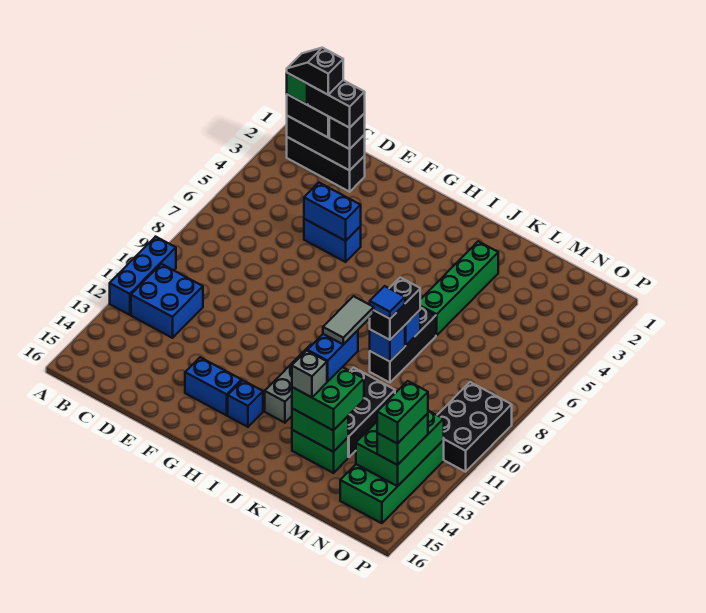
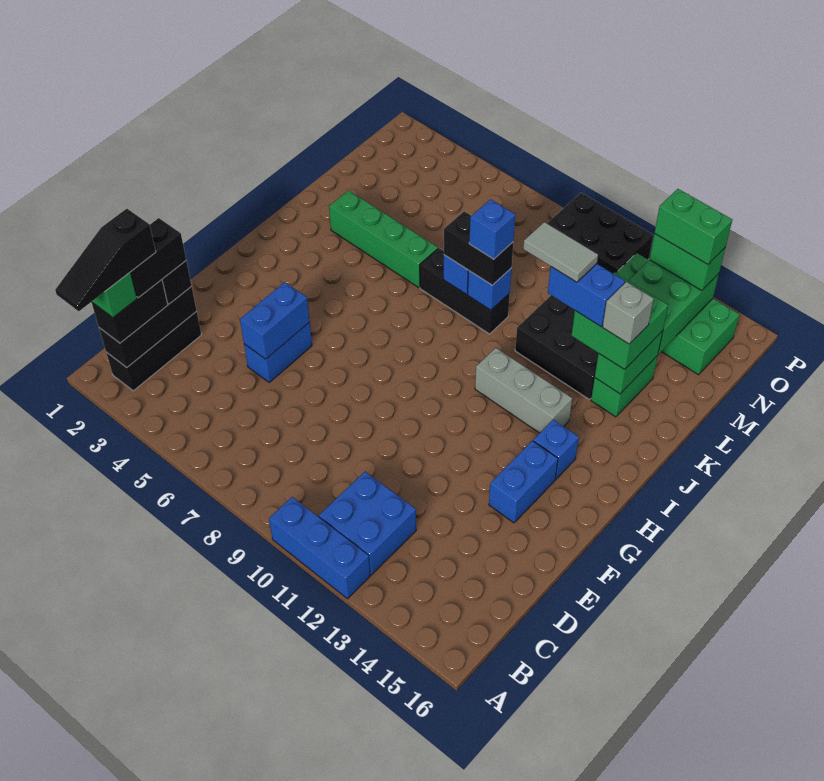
black 1x2 slope [287,48,343,95] -> black 1x3 slope [55,209,156,311]
blue 1x1 tile [370,286,405,319] -> blue 1x1 brick [469,199,515,259]
green 2x3 brick [356,411,444,486] -> green 2x3 brick turned to [628,260,719,354]

